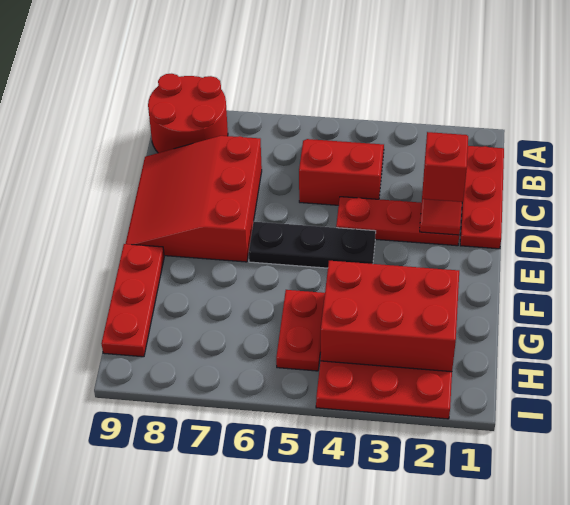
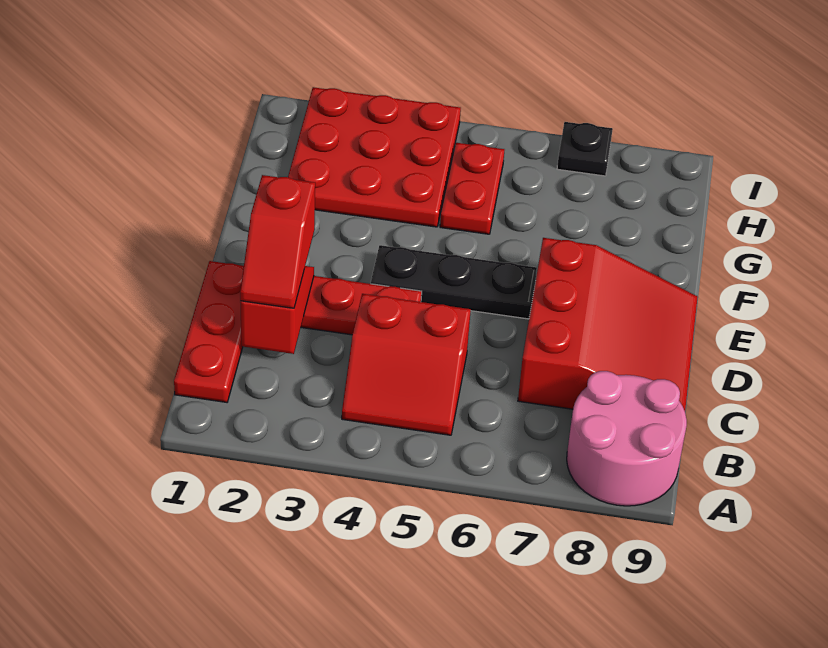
red 2x2 round brick [148,74,228,153] -> pink 2x2 round brick [567,371,687,506]
red 1x3 plate [101,244,164,357] -> none
red 2x3 brick [320,261,459,372] -> none
none -> black 1x1 plate [557,122,613,176]

